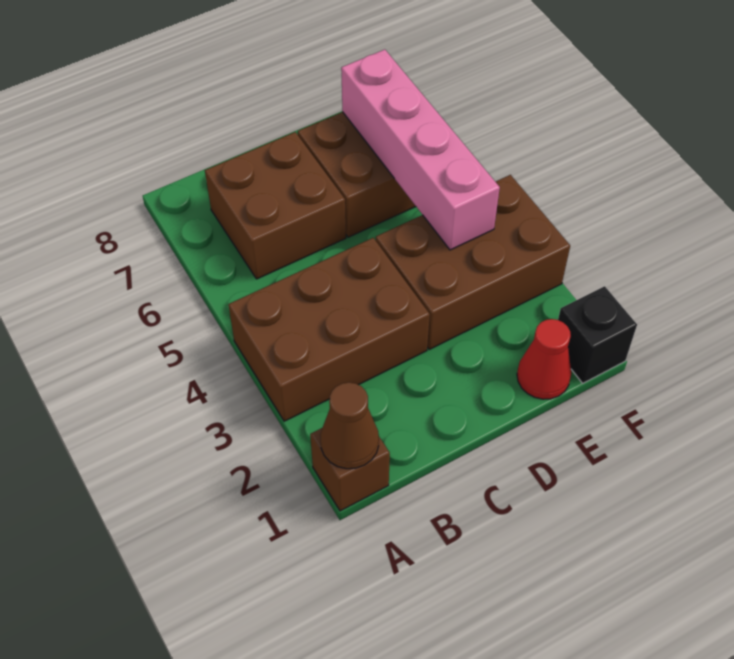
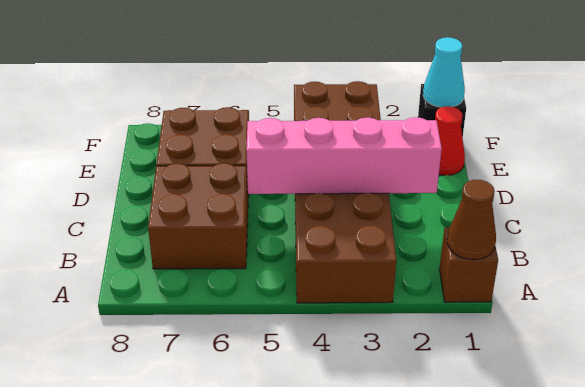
pink 1x4 brick [341,49,500,250] -> pink 1x4 brick moved to [246,117,442,194]
none -> cyan 1x1 cone [423,37,465,107]

